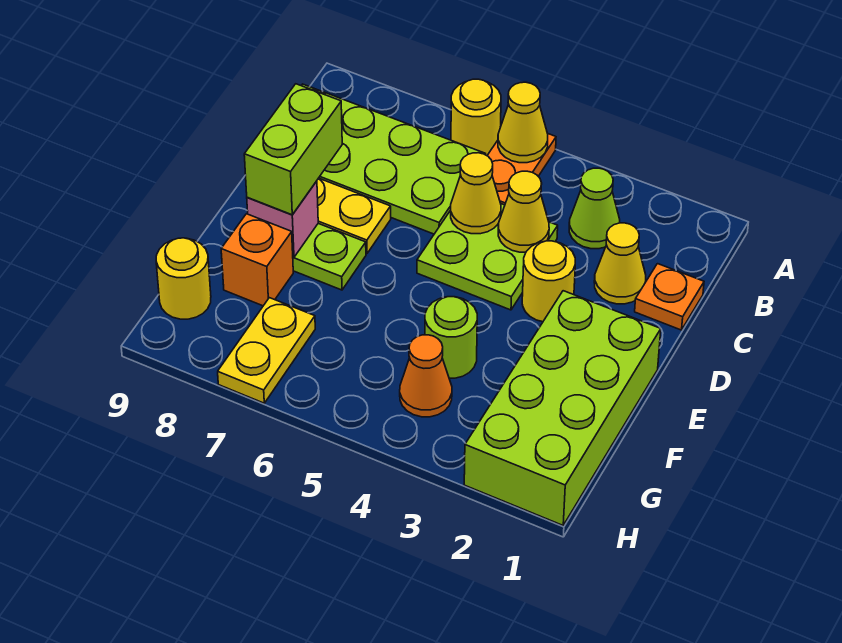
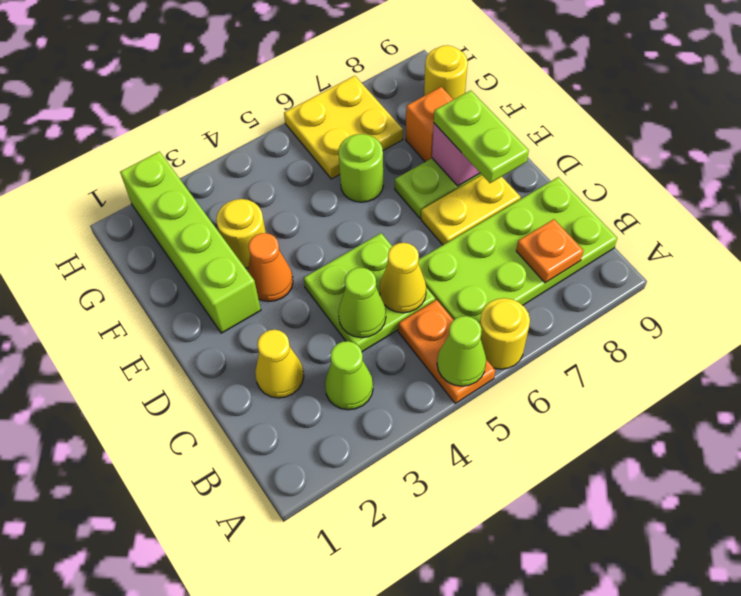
yellow 1x1 cone [498,82,548,163] -> lime 1x1 cone [437,316,486,386]
orange 1x1 plate [635,264,704,330] -> orange 1x1 plate moved to [516,219,583,283]
yellow 1x1 cone [498,171,549,252] -> lime 1x1 cone [338,268,386,338]
yellow 1x1 round brick [522,241,575,322] -> yellow 1x1 round brick moved to [216,199,266,268]
lime 1x2 brick [244,84,342,215] -> lime 1x2 plate [434,91,529,183]
lime 2x4 brick [464,291,661,525] -> lime 1x4 brick [120,152,261,333]
lime 1x1 round brick [425,297,477,378] -> lime 1x1 round brick moved to [338,134,383,202]
orange 1x1 cone [400,335,452,417] -> orange 1x1 cone moved to [248,233,293,301]
yellow 1x2 plate [218,298,315,403] -> yellow 2x2 plate [284,76,403,179]

